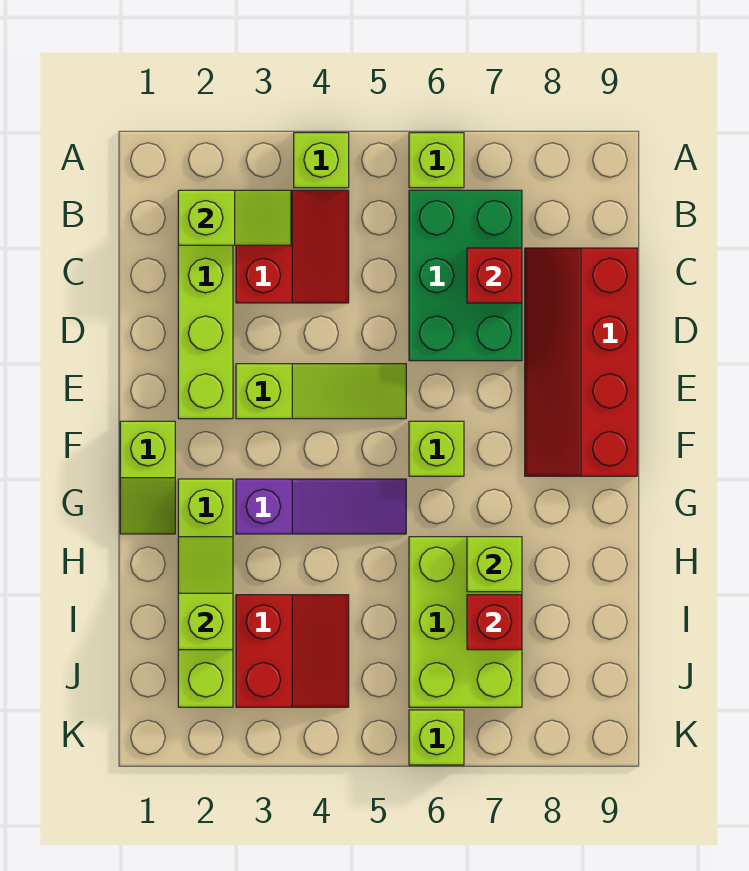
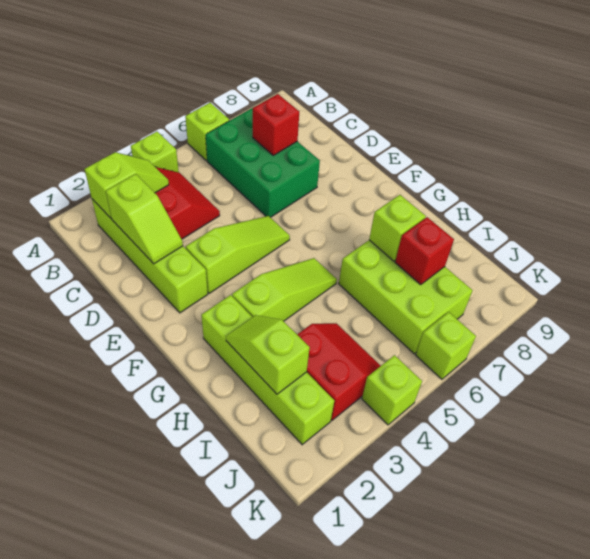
red 2x4 slope [525,248,637,476] -> none
lime 1x2 slope [120,421,175,534] -> lime 1x2 slope moved to [106,174,183,264]
lime 1x1 brick [409,421,464,476] -> lime 1x1 brick moved to [362,355,422,425]
purple 1x3 slope [236,479,406,534] -> lime 1x3 slope [232,258,337,321]

